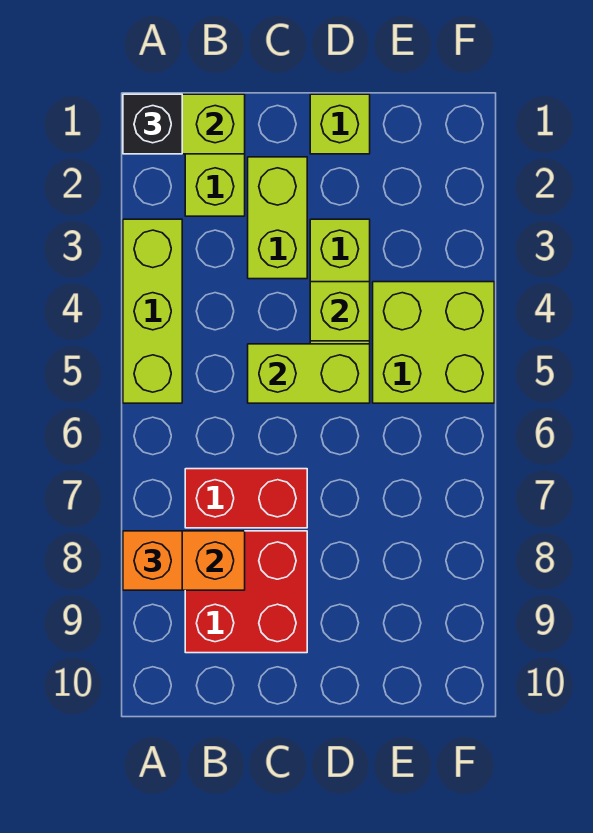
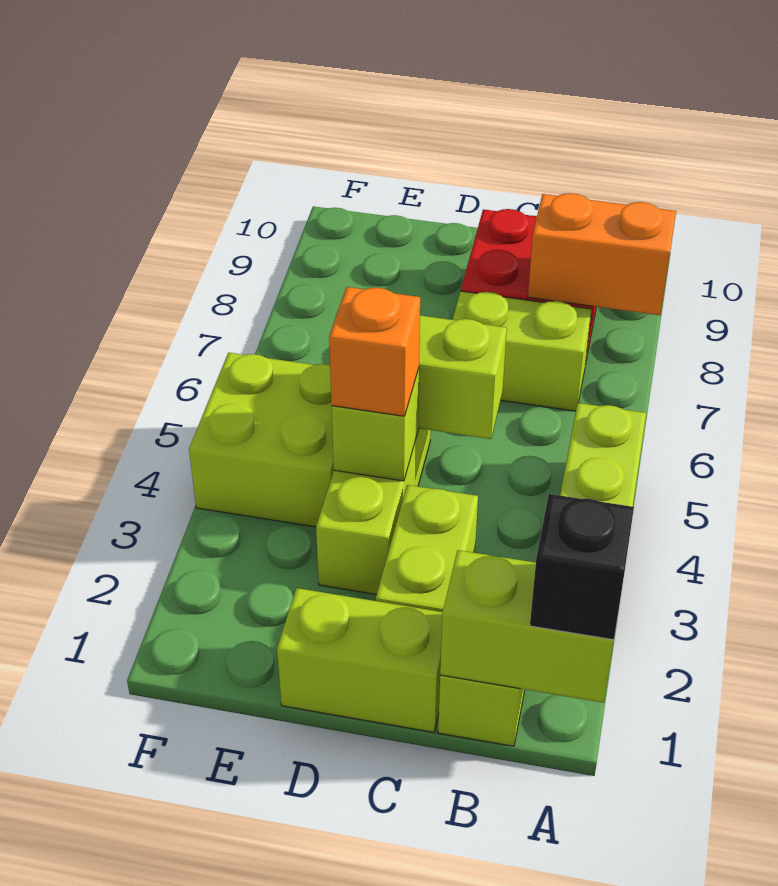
orange 1x1 brick [123,531,182,590] -> orange 1x1 brick moved to [329,287,420,416]
red 1x2 brick [185,469,307,528] -> lime 1x2 brick [453,291,592,411]
lime 1x1 brick [310,94,370,154] -> lime 1x2 brick [277,588,443,732]

